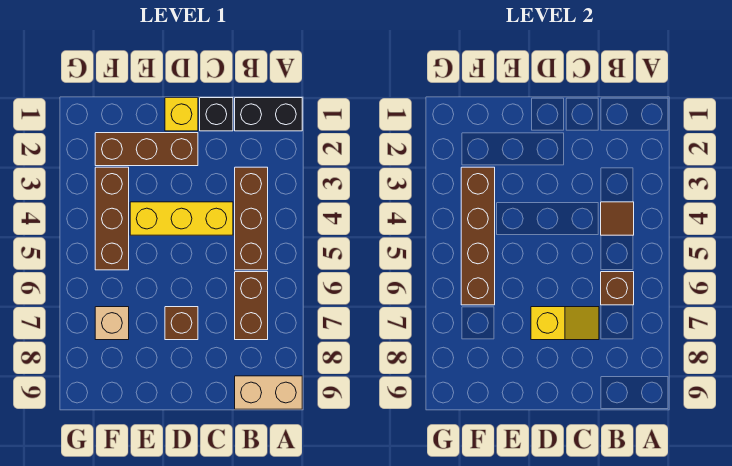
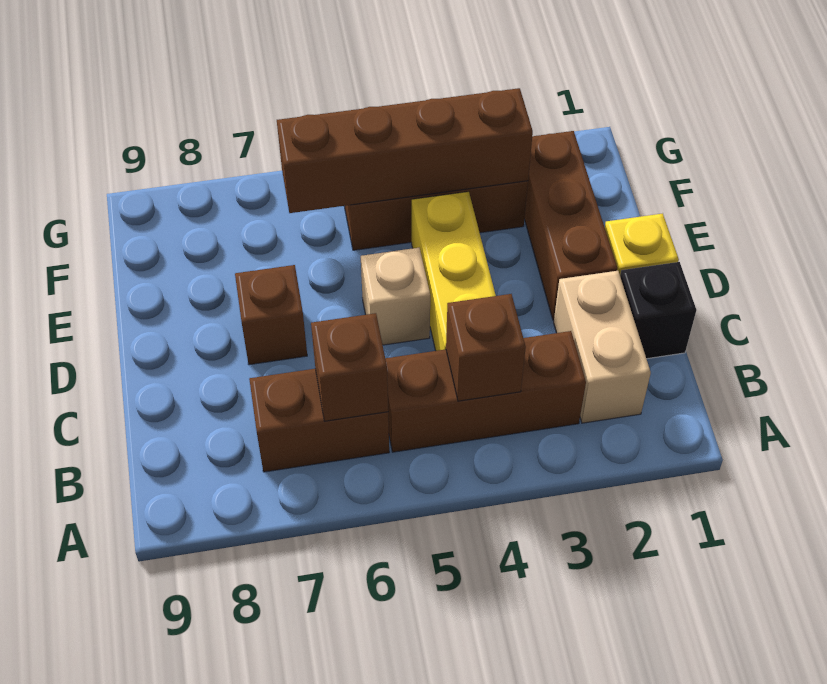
black 1x2 brick [235,98,302,131] -> none
tan 1x2 brick [235,376,302,409] -> tan 1x2 brick moved to [554,271,651,423]
brown 1x1 tile [601,202,634,235] -> brown 1x1 brick [446,294,526,401]
yellow 1x2 slope [531,307,599,340] -> none
tan 1x1 brick [95,307,129,340] -> tan 1x1 brick moved to [361,248,430,345]

